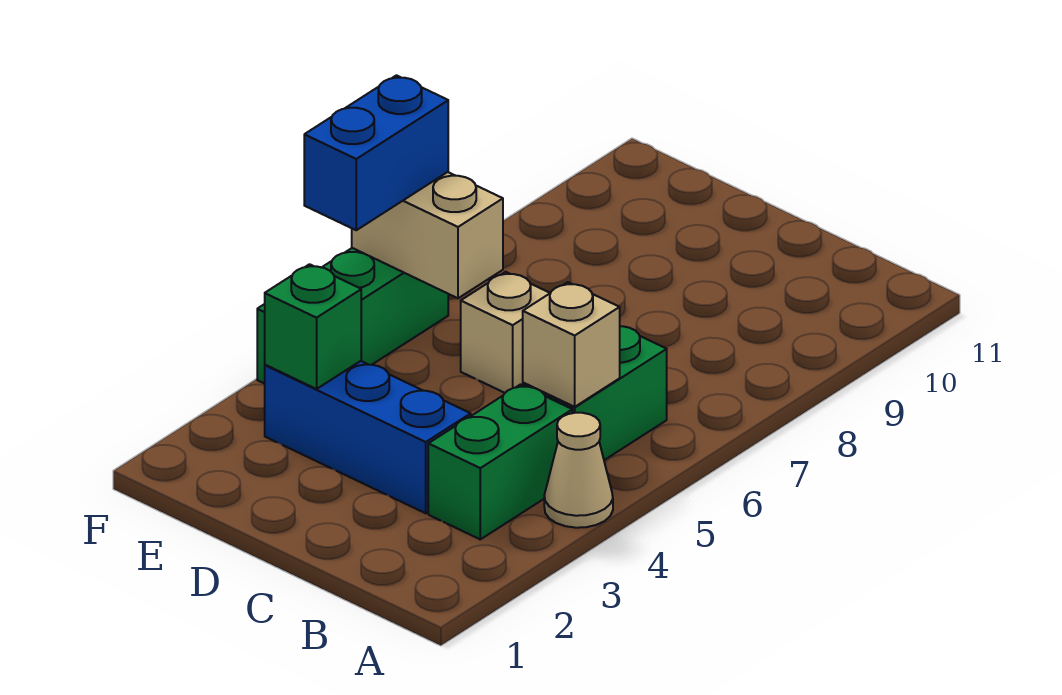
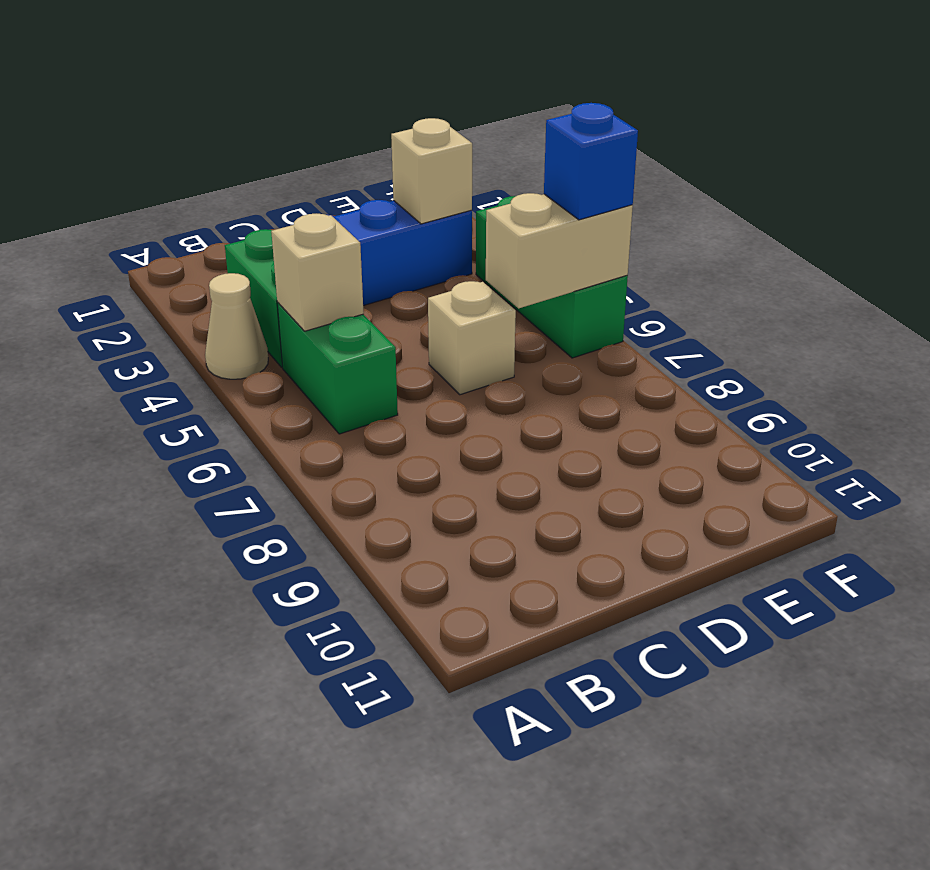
green 1x1 brick [265,264,361,389] -> tan 1x1 brick [391,118,472,224]
blue 1x2 brick [304,75,448,230] -> blue 1x1 brick [544,103,638,220]

